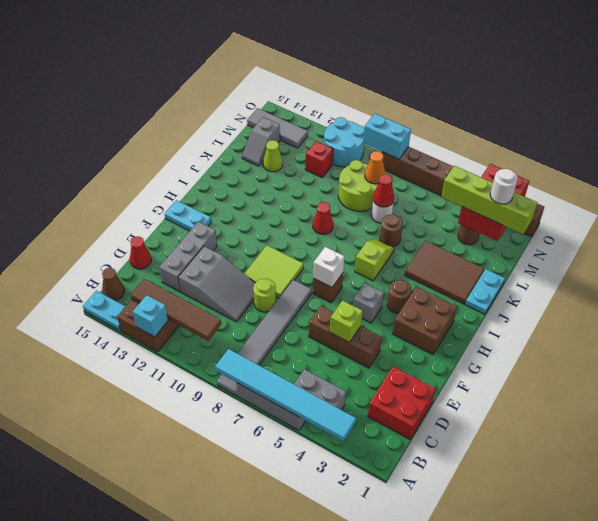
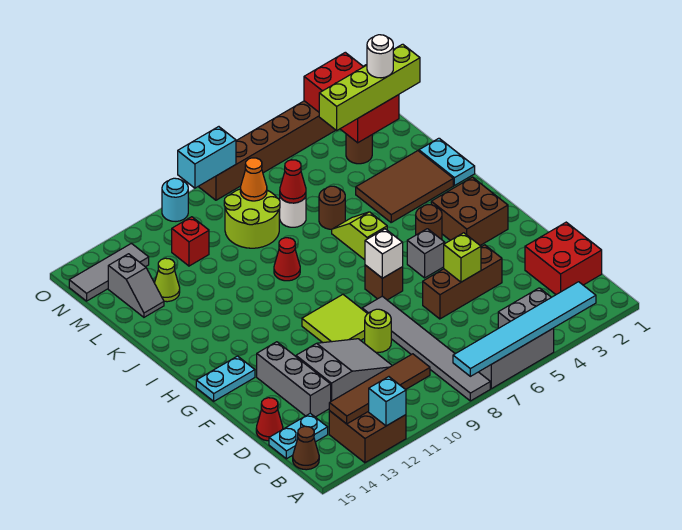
cyan 1x2 plate [83,291,126,331] -> cyan 1x2 plate moved to [269,413,328,459]
cyan 2x2 round brick [324,117,364,167] -> cyan 1x1 round brick [162,178,188,221]

